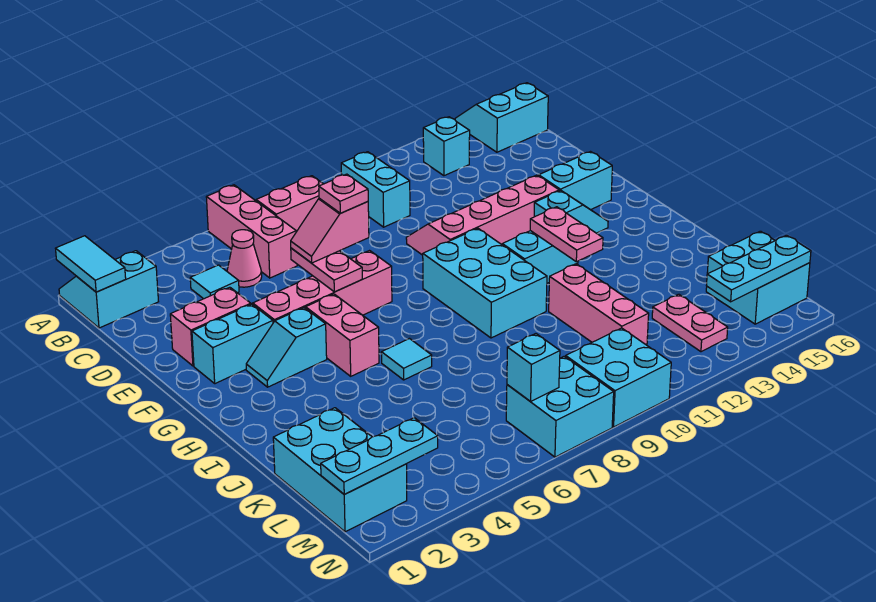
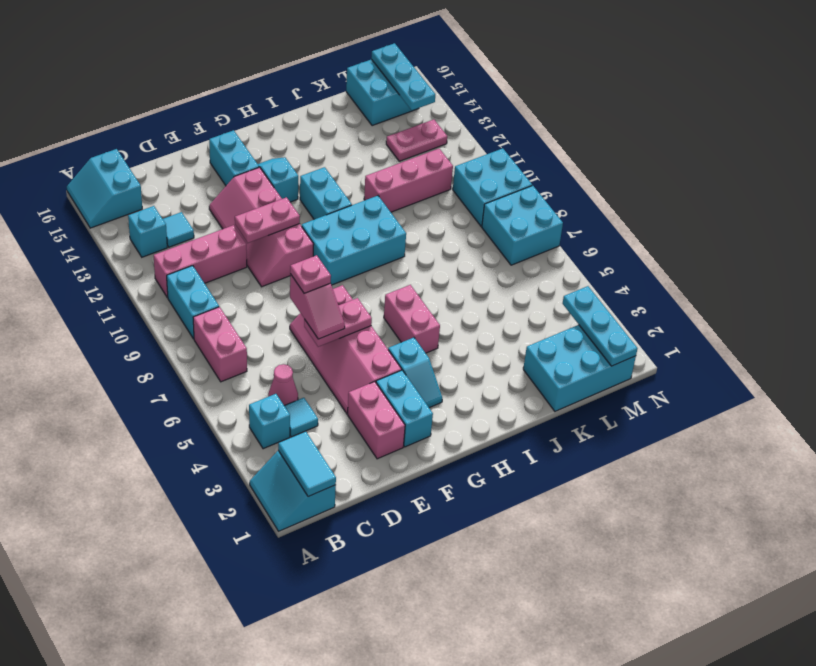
cyan 1x2 tile [55,236,126,292] -> cyan 1x2 tile turned to [278,432,336,497]
pink 1x3 brick [206,185,297,278] -> pink 1x3 brick moved to [154,225,247,298]
cyan 1x2 brick [341,152,410,227] -> cyan 1x2 brick turned to [167,266,219,339]
pink 1x2 brick [306,294,379,376] -> pink 1x2 brick turned to [384,285,440,353]
pink 1x2 plate [530,207,603,262] -> pink 1x2 plate moved to [235,197,300,243]
cyan 1x1 tile [381,339,432,380] -> cyan 1x1 tile moved to [163,212,194,247]
cyan 1x1 brick [507,334,560,402] -> cyan 1x1 brick moved to [249,394,290,449]

